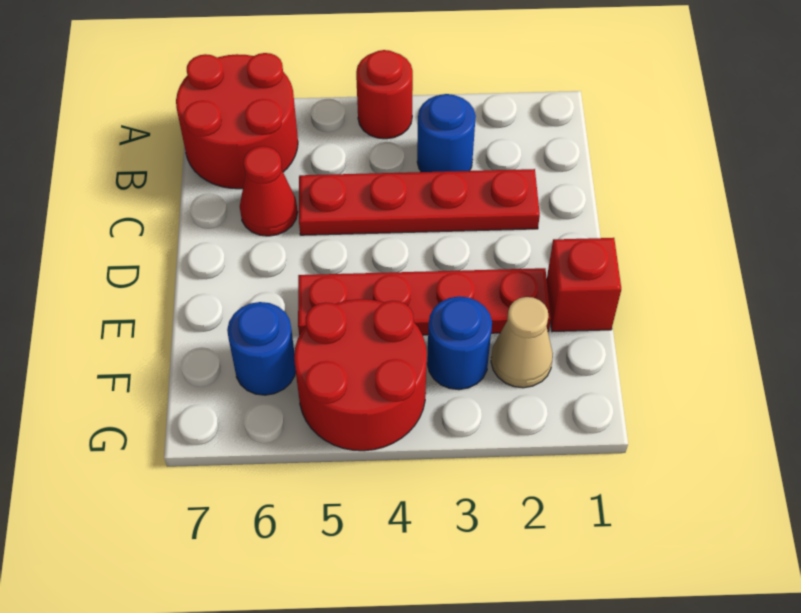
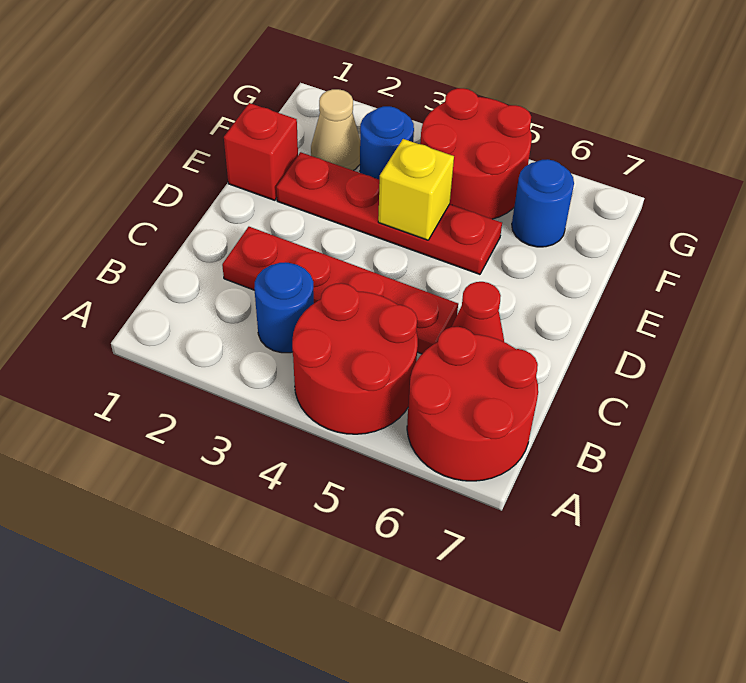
red 1x1 round brick [356,50,413,139] -> red 2x2 round brick [292,283,418,434]
none -> yellow 1x1 brick [378,139,454,240]

